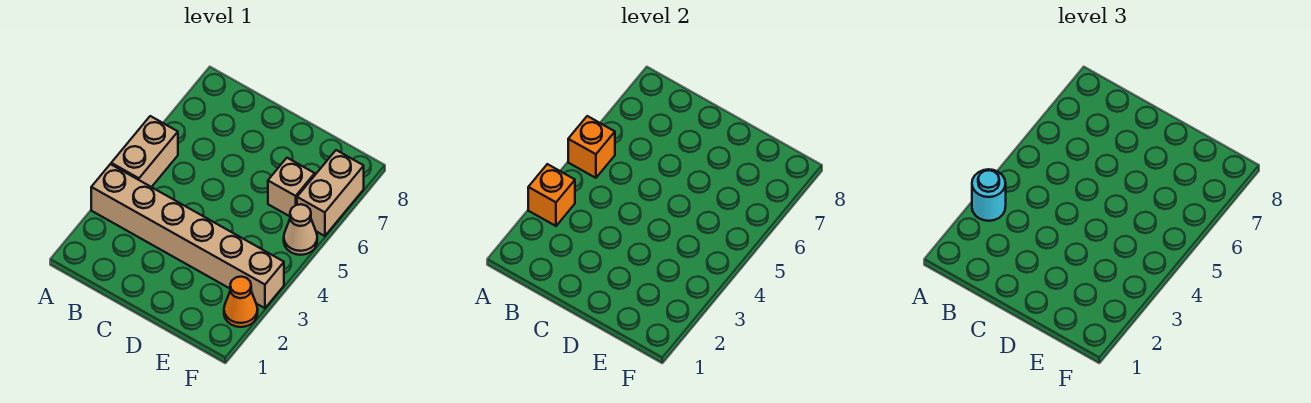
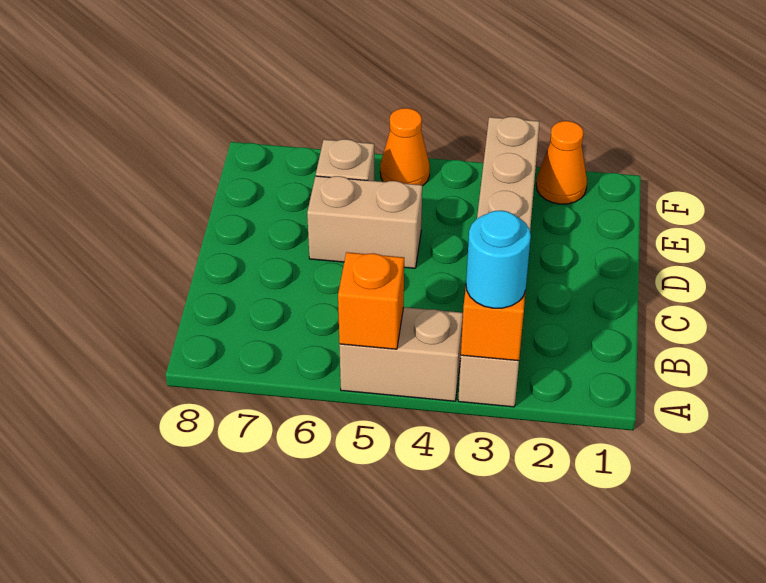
tan 1x1 cone [284,204,317,255] -> orange 1x1 cone [380,108,430,186]
tan 1x2 brick [297,150,364,236] -> tan 1x2 brick moved to [307,176,422,268]

